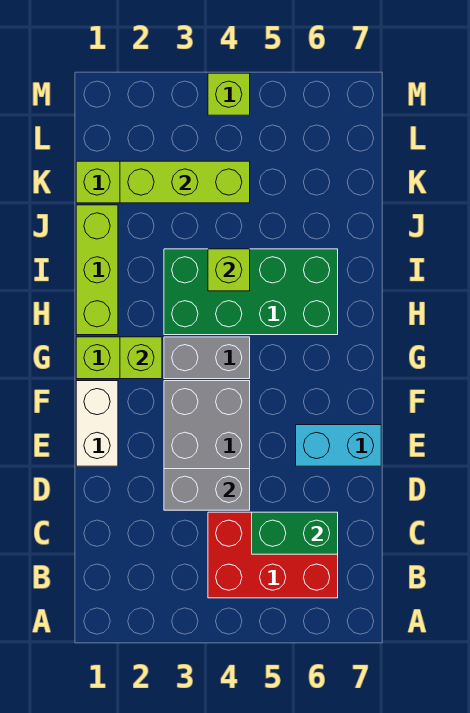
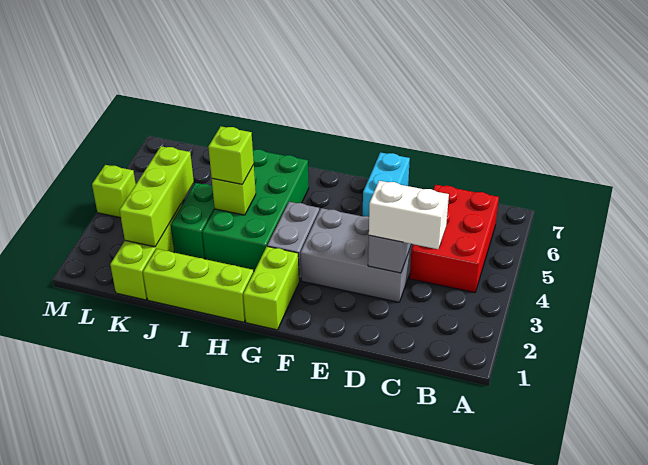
green 1x2 brick [252,512,338,554] -> green 1x2 brick moved to [171,183,215,259]
white 1x2 brick [76,381,118,466] -> white 1x2 brick moved to [369,181,449,249]
lime 1x1 brick [120,337,162,379] -> lime 1x1 brick moved to [208,126,254,184]

